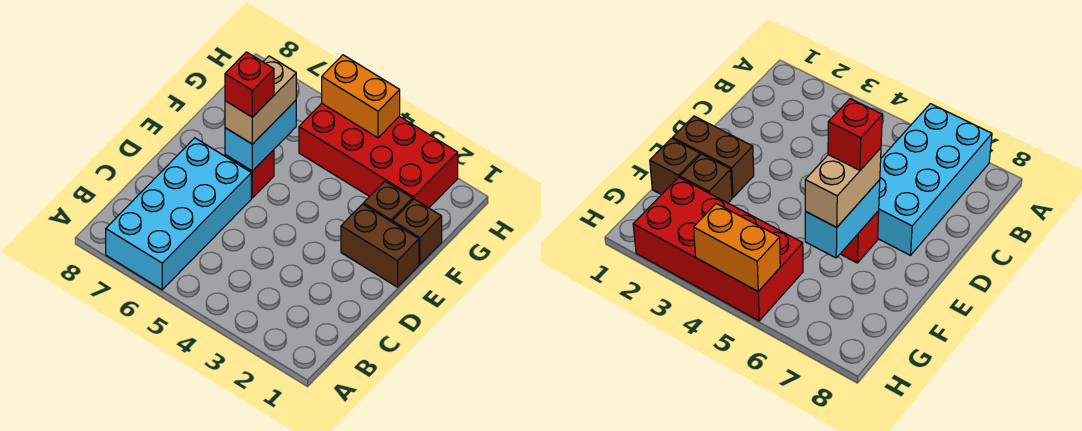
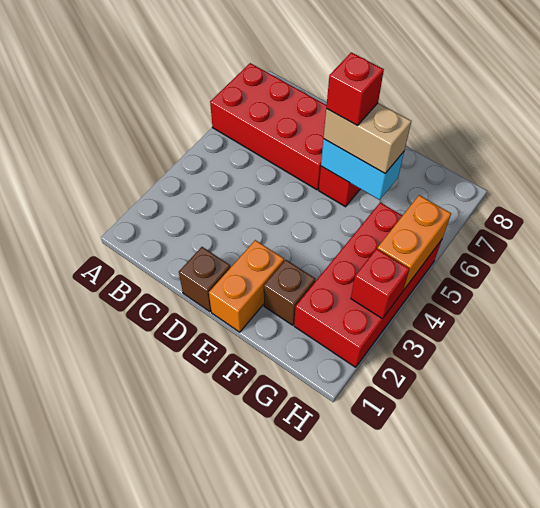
cyan 2x4 brick [106,138,251,290] -> red 2x4 brick [210,63,327,190]
brown 1x2 brick [341,204,419,287] -> orange 1x2 brick [209,240,284,332]
brown 1x1 brick [392,199,442,264] -> brown 1x1 brick moved to [179,247,231,312]
none -> red 1x1 brick [351,249,410,319]

